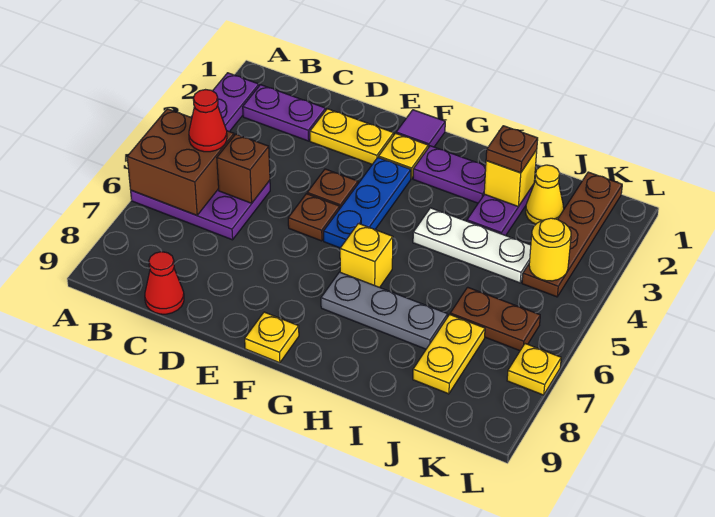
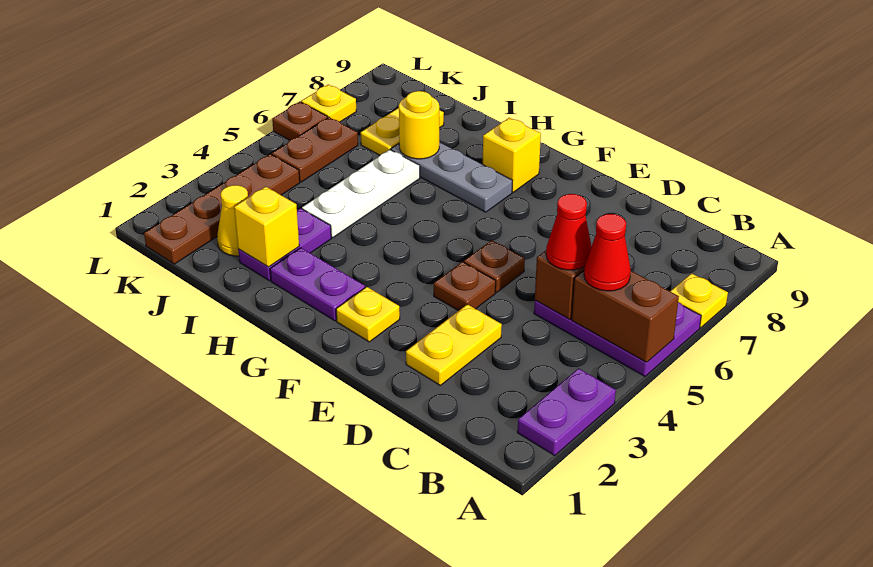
brown 2x2 brick [127,109,234,215] -> brown 1x2 brick [572,271,679,362]
purple 1x2 plate [243,85,326,141] -> none
red 1x1 cone [145,252,184,314] -> red 1x1 cone moved to [546,194,592,270]
yellow 1x2 plate [310,109,394,164] -> yellow 1x2 plate turned to [406,304,502,385]
purple 1x1 tile [396,110,445,148] -> none
blue 1x3 plate [323,157,411,248] -> none
yellow 1x1 plate [245,312,299,363] -> yellow 1x1 plate moved to [670,273,728,328]
yellow 1x1 brick [340,223,393,287] -> yellow 1x1 brick moved to [483,118,541,192]
white 1x3 plate [413,208,531,283] -> white 1x3 plate turned to [302,150,420,238]
brown 1x1 plate [486,126,538,173] -> brown 1x1 plate moved to [272,102,328,140]
brown 1x2 plate [450,287,540,351] -> brown 1x2 plate turned to [272,117,358,182]
yellow 1x1 round brick [529,218,571,281] -> yellow 1x1 round brick moved to [399,91,439,159]

